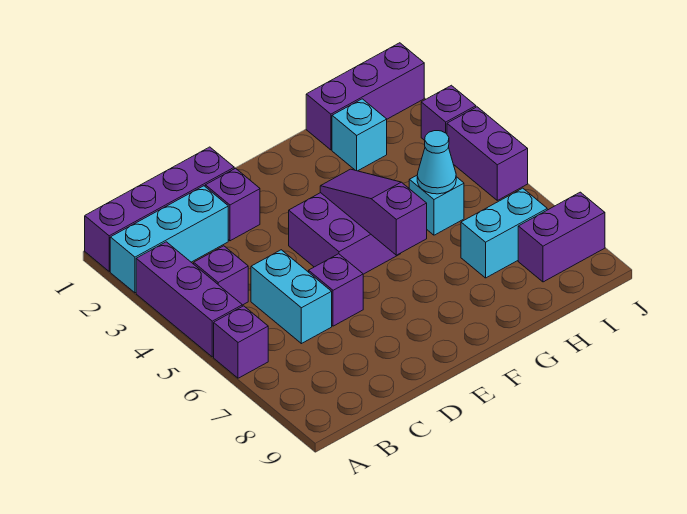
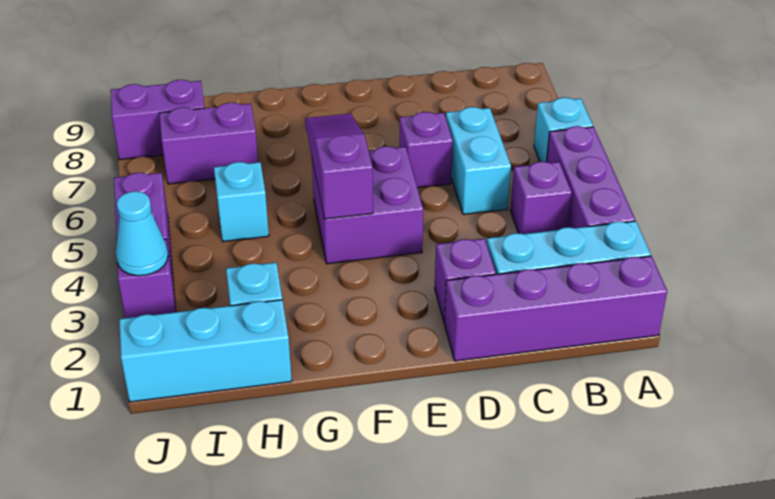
purple 1x1 brick [214,306,268,378] -> cyan 1x1 brick [534,97,593,162]
purple 1x3 slope [320,169,427,255] -> purple 1x3 slope turned to [305,114,373,219]
purple 1x3 brick [306,43,424,150] -> cyan 1x3 brick [119,300,292,402]
cyan 1x1 cone [417,131,456,194] -> cyan 1x1 cone moved to [116,191,168,276]
cyan 1x2 brick [461,188,547,278] -> purple 1x2 brick [159,103,258,184]

